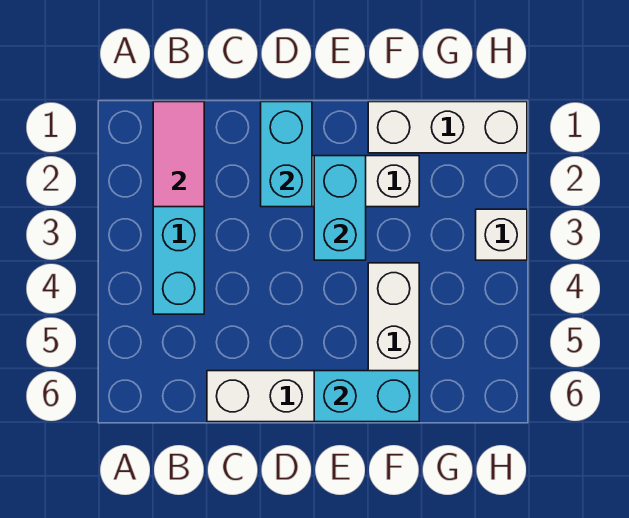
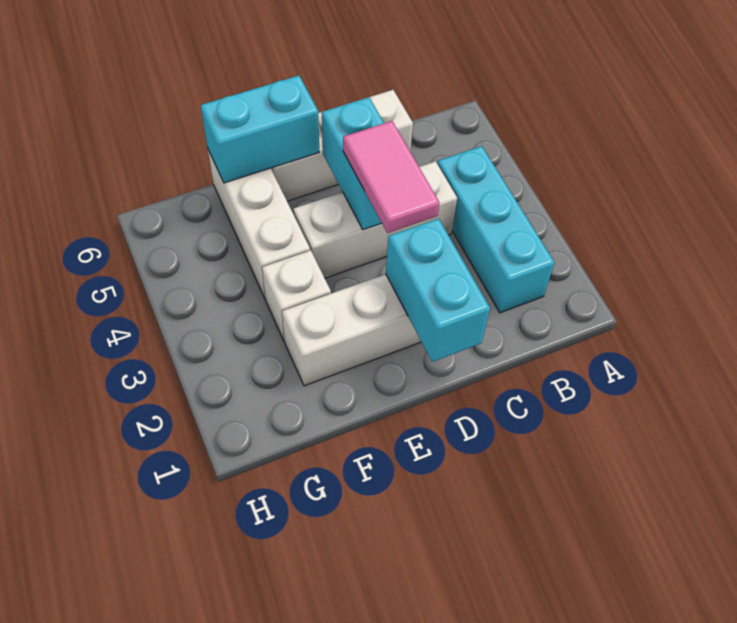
pink 1x2 tile [153,102,204,207] -> pink 1x2 tile moved to [343,121,439,233]
cyan 1x2 brick [314,156,366,260] -> cyan 1x2 brick moved to [322,97,384,230]
white 1x3 brick [368,102,527,153] -> white 1x3 brick moved to [293,161,457,278]
white 1x1 brick [476,209,527,260] -> white 1x1 brick moved to [262,250,331,341]

